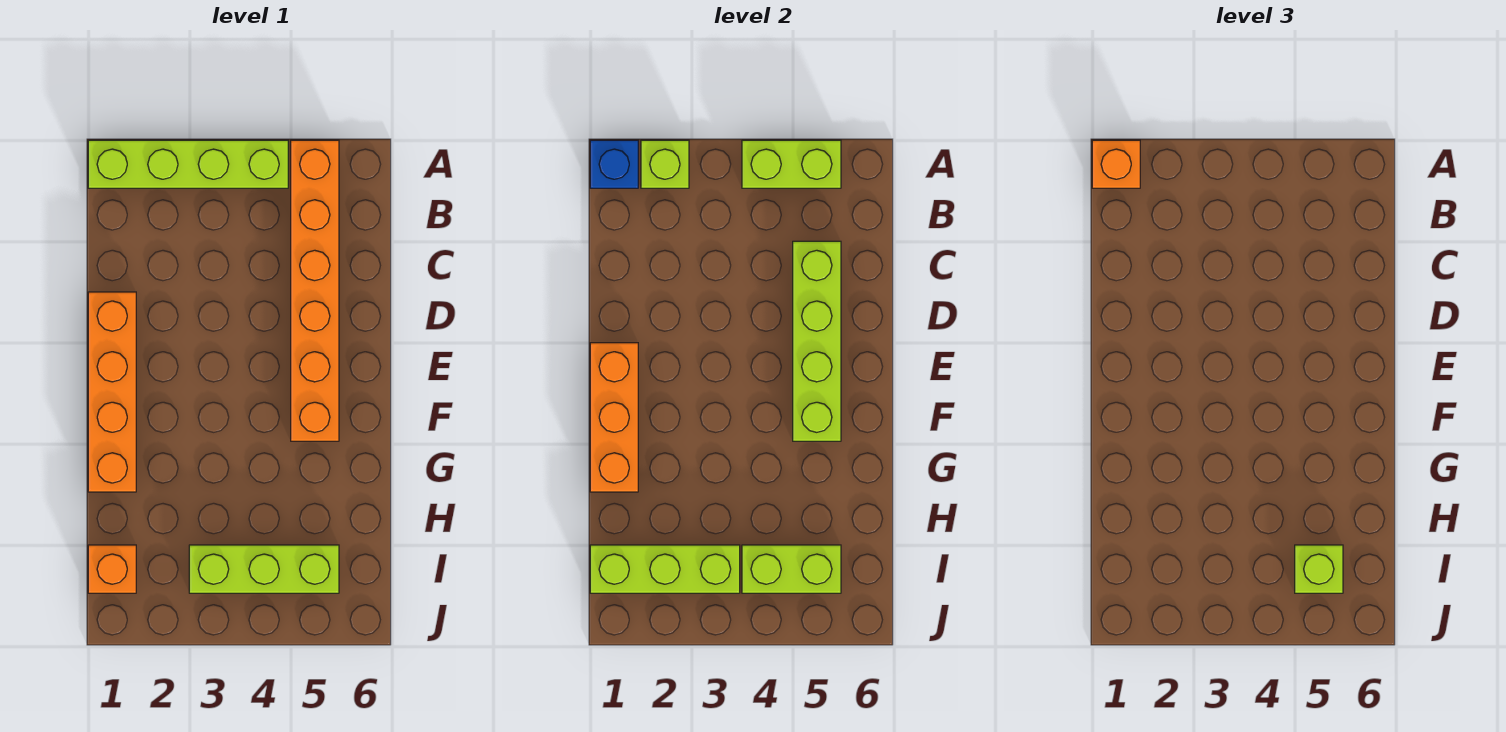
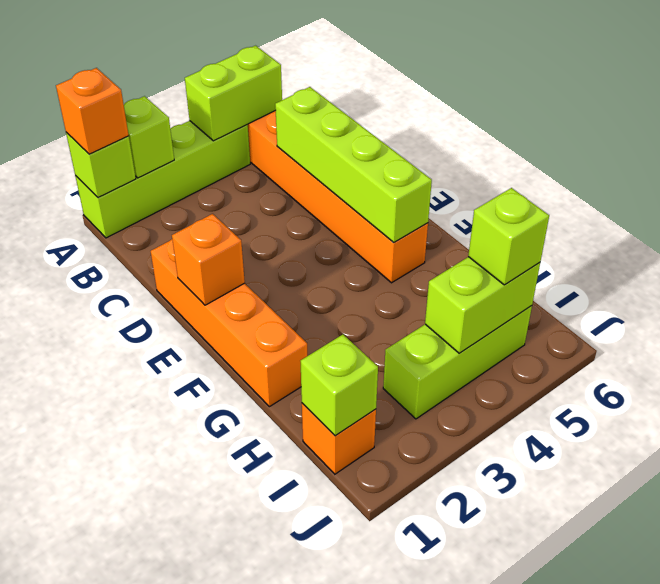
blue 1x1 brick [590,140,638,188] -> lime 1x1 brick [66,132,136,197]
orange 1x3 brick [590,343,638,492] -> orange 1x1 brick [172,214,245,305]
lime 1x3 brick [590,545,740,593] -> lime 1x1 brick [301,335,378,436]

